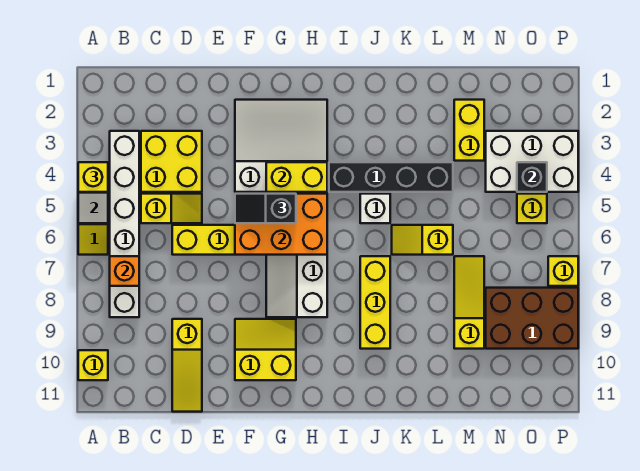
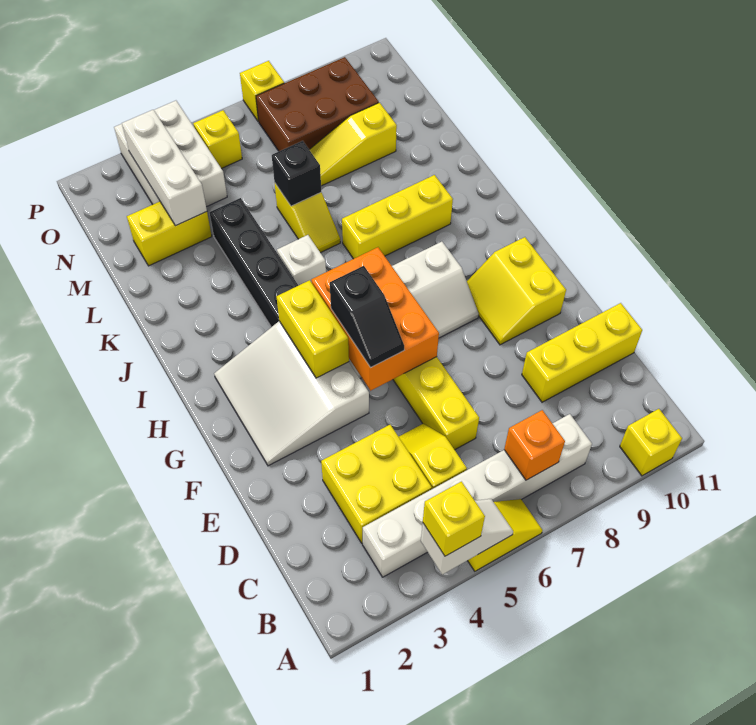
yellow 1x3 slope [172,319,202,412] -> yellow 1x3 brick [522,303,642,402]
none -> white 1x3 brick [122,110,207,226]
brown 2x3 brick [486,288,578,349] -> brown 2x3 brick turned to [256,57,379,151]
black 1x1 brick [517,162,547,192] -> black 1x1 brick moved to [272,141,321,206]

